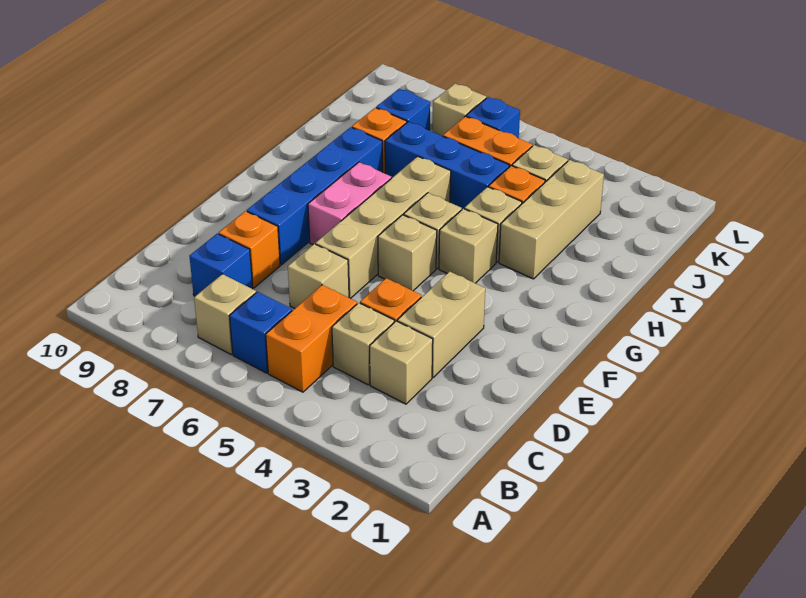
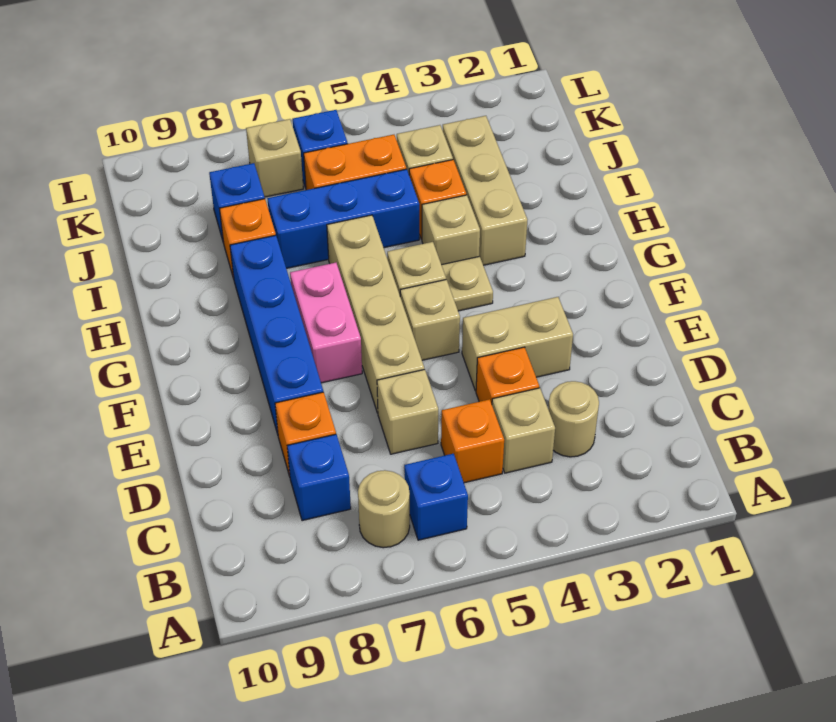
orange 1x2 brick [266,285,357,392] -> orange 1x1 brick [441,399,504,483]
tan 1x1 brick [194,274,256,354] -> tan 1x1 round brick [358,470,410,548]
tan 1x1 brick [370,321,433,404] -> tan 1x1 round brick [548,381,599,457]
tan 1x2 brick [397,271,485,377] -> tan 1x2 brick turned to [462,297,573,391]
tan 1x1 brick [439,209,498,283] -> tan 1x1 plate [442,256,493,311]

